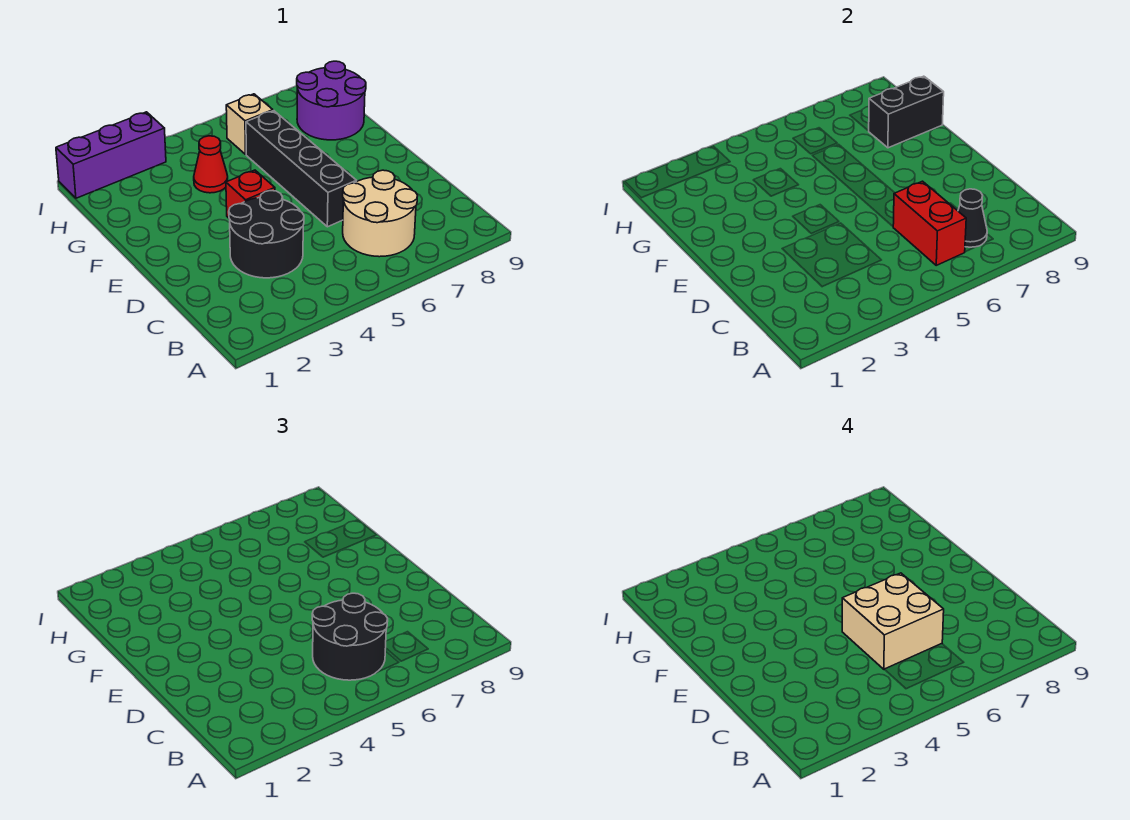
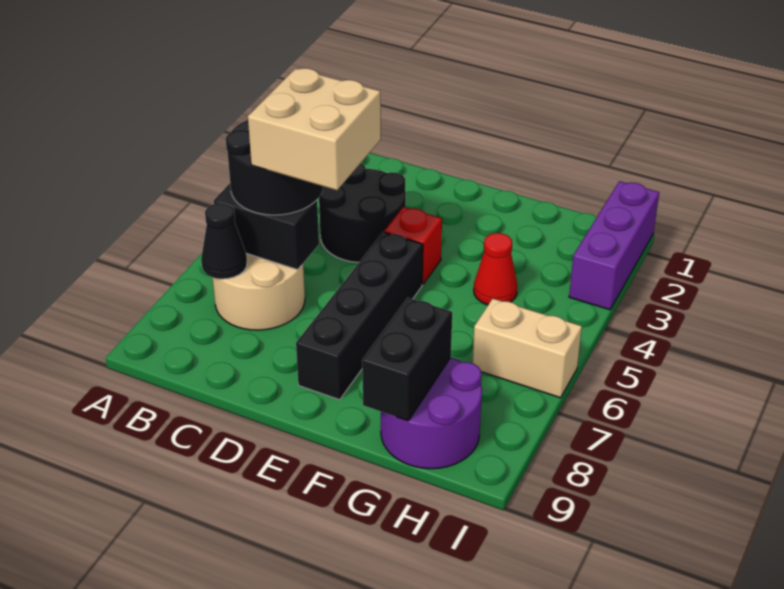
red 1x2 brick [893,181,966,265] -> black 1x2 brick [214,184,319,270]
black 1x4 brick [246,111,356,227] -> black 1x4 brick turned to [296,232,423,400]
tan 1x1 brick [226,94,273,154] -> tan 1x2 brick [472,299,582,398]

